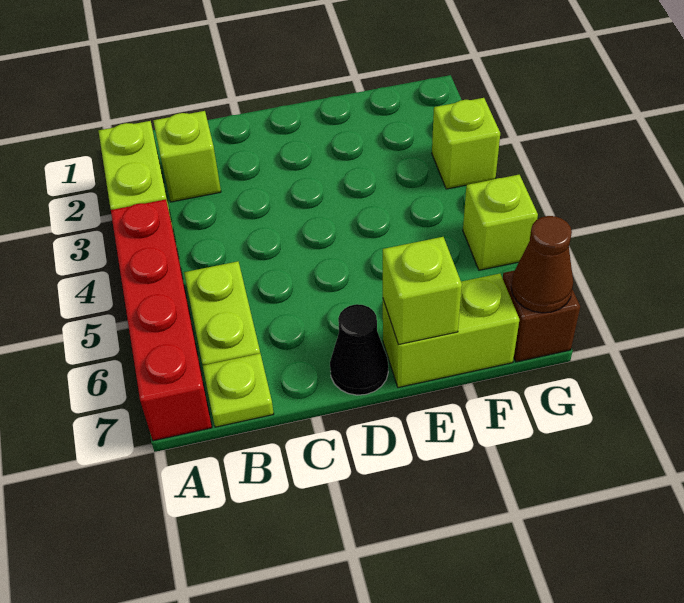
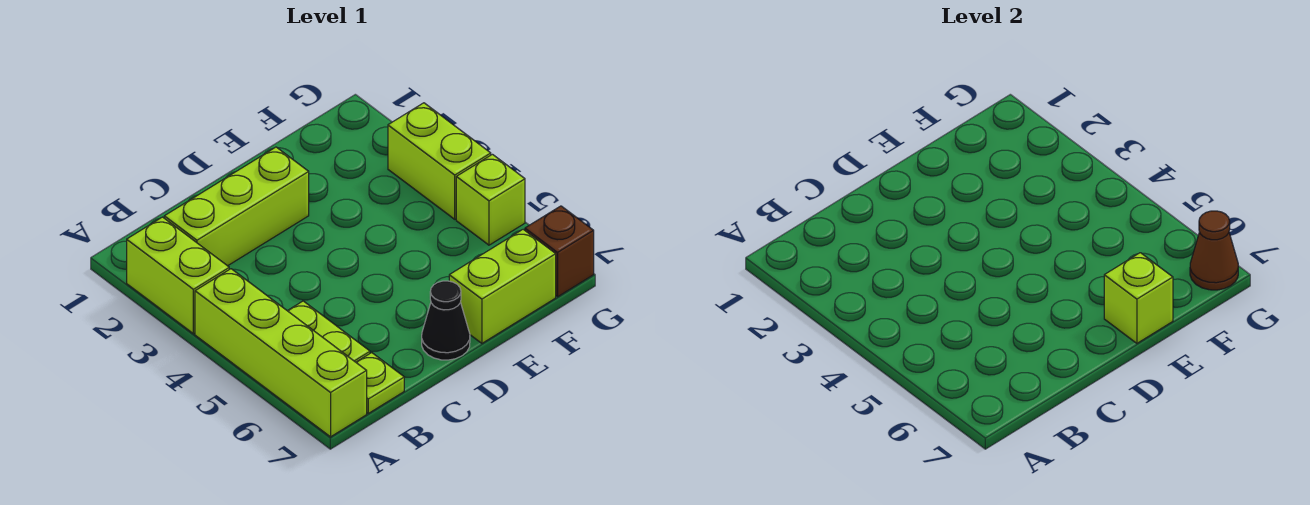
red 1x4 brick [111,199,212,441] -> lime 1x4 brick [195,269,367,437]
lime 1x1 brick [153,111,221,202] -> lime 1x3 brick [164,147,309,266]
lime 1x1 brick [432,98,500,189] -> lime 1x2 brick [388,103,491,219]

